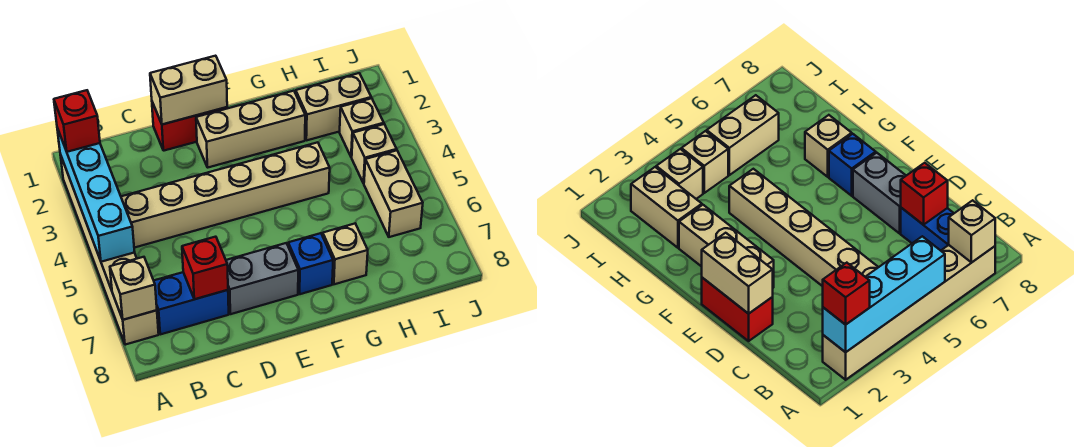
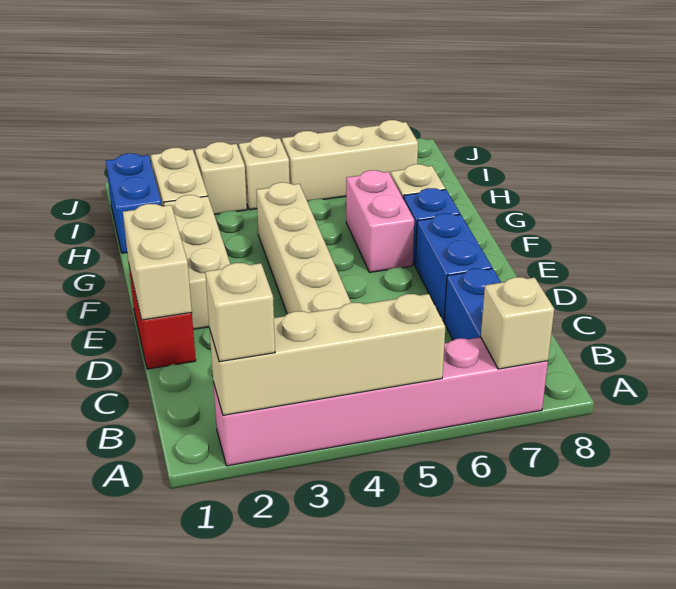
tan 1x6 brick [60,155,159,345] -> pink 1x6 brick [213,337,548,466]
cyan 1x4 brick [57,128,135,262] -> tan 1x4 brick [210,294,446,415]
red 1x1 brick [54,90,100,152] -> tan 1x1 brick [205,263,275,362]
red 1x1 brick [182,237,228,299] -> none
grey 1x2 brick [226,243,298,314] -> blue 1x2 brick [415,213,492,321]
none -> pink 1x2 brick [346,170,414,272]
none -> blue 1x2 brick [106,153,162,253]
tan 1x2 brick [364,150,423,237] -> tan 1x3 brick [282,120,418,202]

